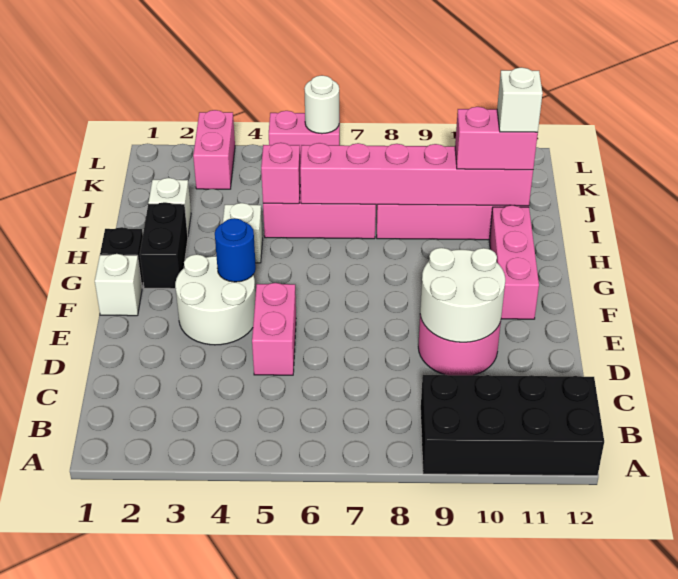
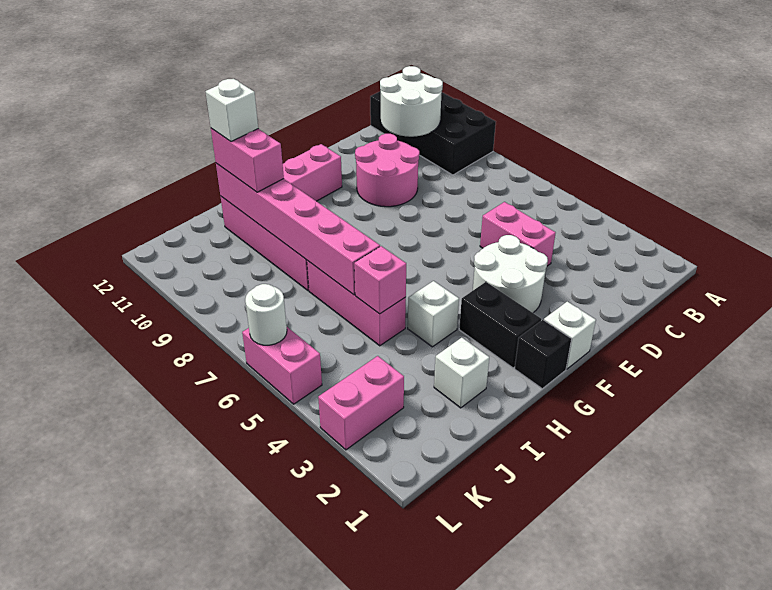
pink 1x2 brick [252,283,296,375] -> pink 1x2 brick turned to [480,202,555,266]
white 2x2 round brick [420,248,505,342] -> white 2x2 round brick moved to [380,66,443,137]
blue 1x1 round brick [215,218,256,282] -> none
black 1x2 brick [140,202,188,289] -> black 1x2 brick turned to [459,282,541,368]

